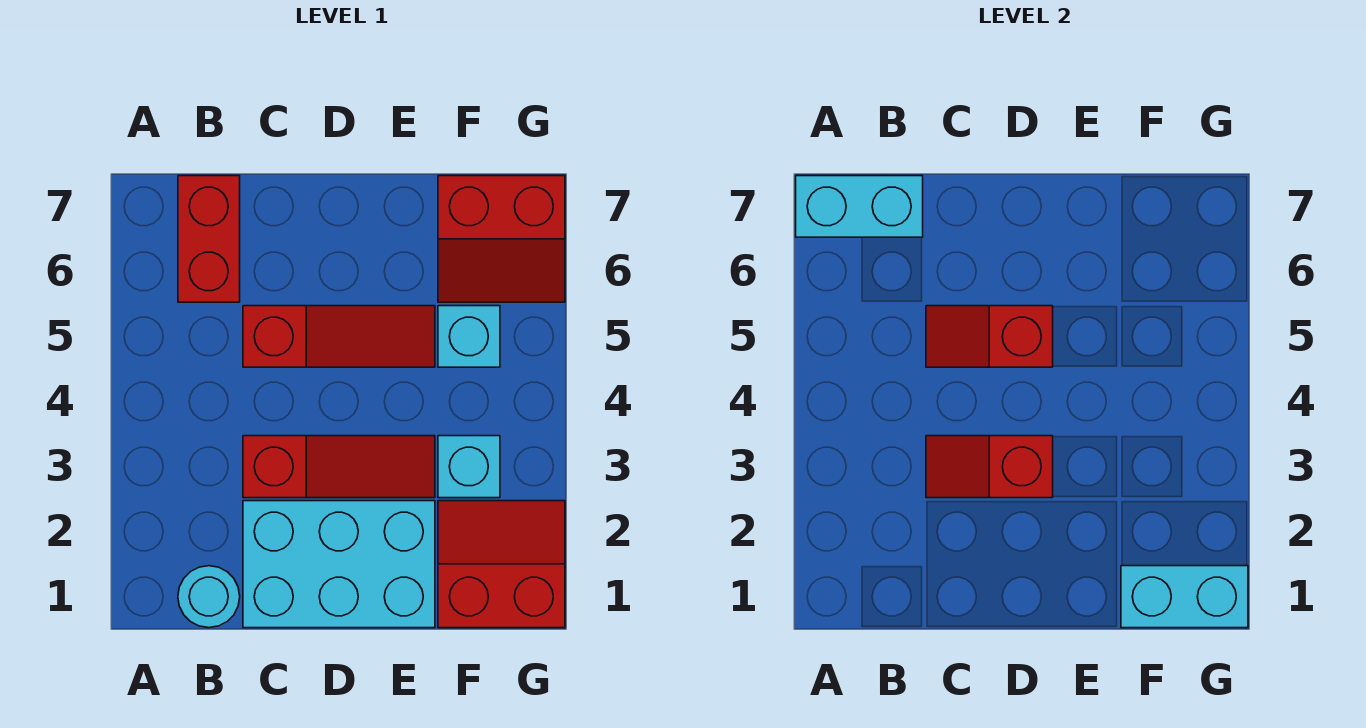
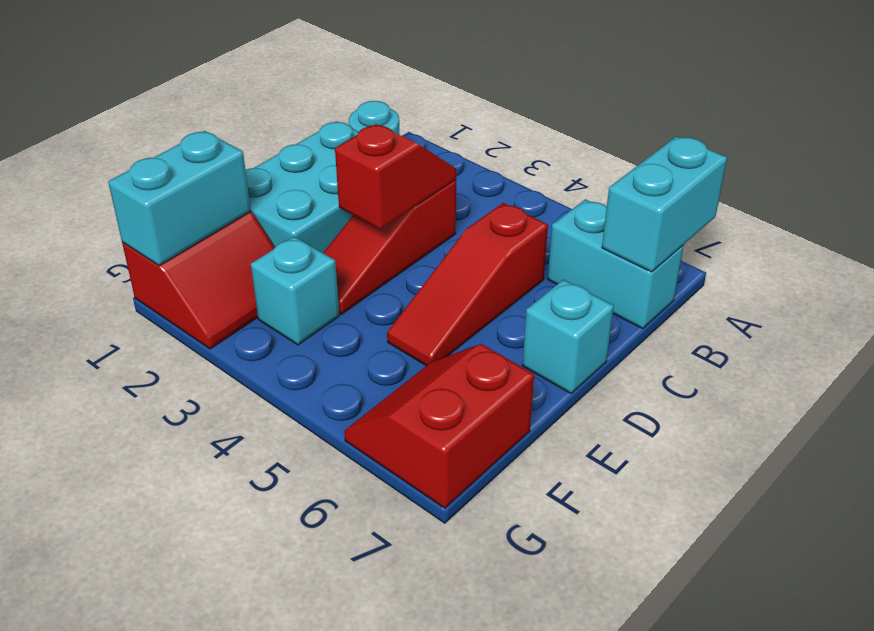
red 1x2 brick [178,176,240,302] -> cyan 1x2 brick [548,199,684,329]
red 1x2 slope [926,306,1053,367] -> none
cyan 1x1 brick [438,306,500,367] -> cyan 1x1 brick moved to [522,280,614,393]

